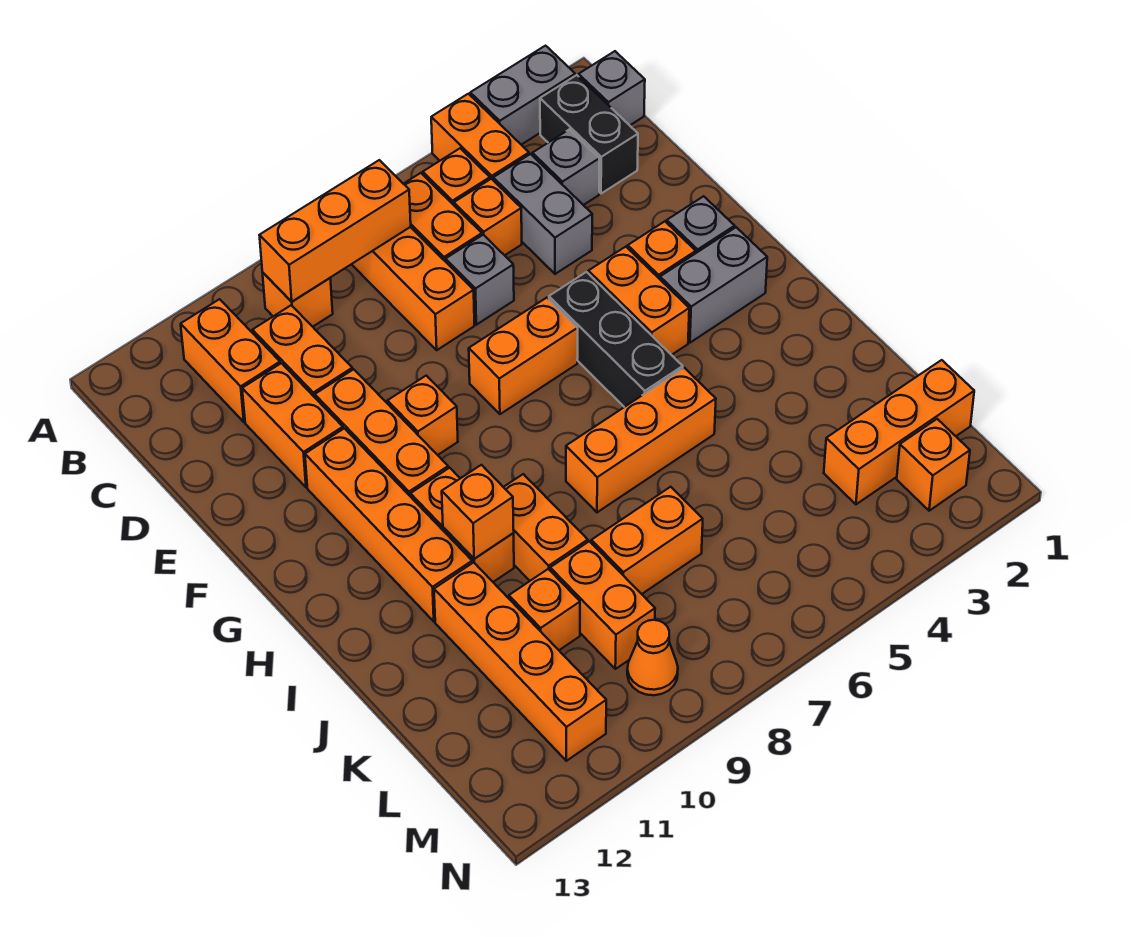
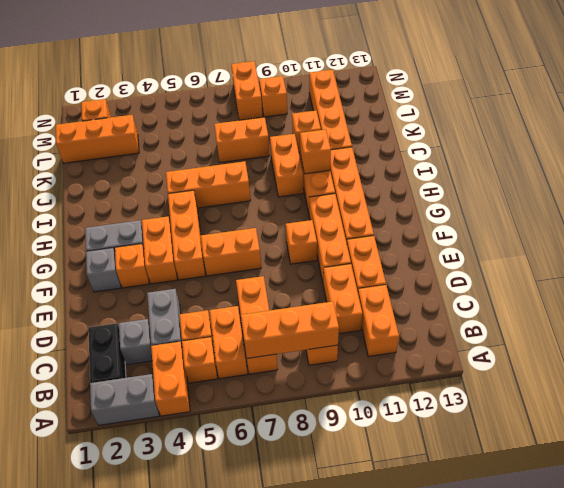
grey 1x1 brick [579,51,645,125] -> none
grey 1x1 brick [445,235,514,325] -> none
black 1x3 brick [549,272,683,407] -> orange 1x3 brick [168,190,205,280]
orange 1x2 brick [550,541,655,669] -> orange 1x2 brick moved to [231,61,263,120]
orange 1x1 cone [627,620,678,695] -> orange 1x1 brick [259,76,287,117]

